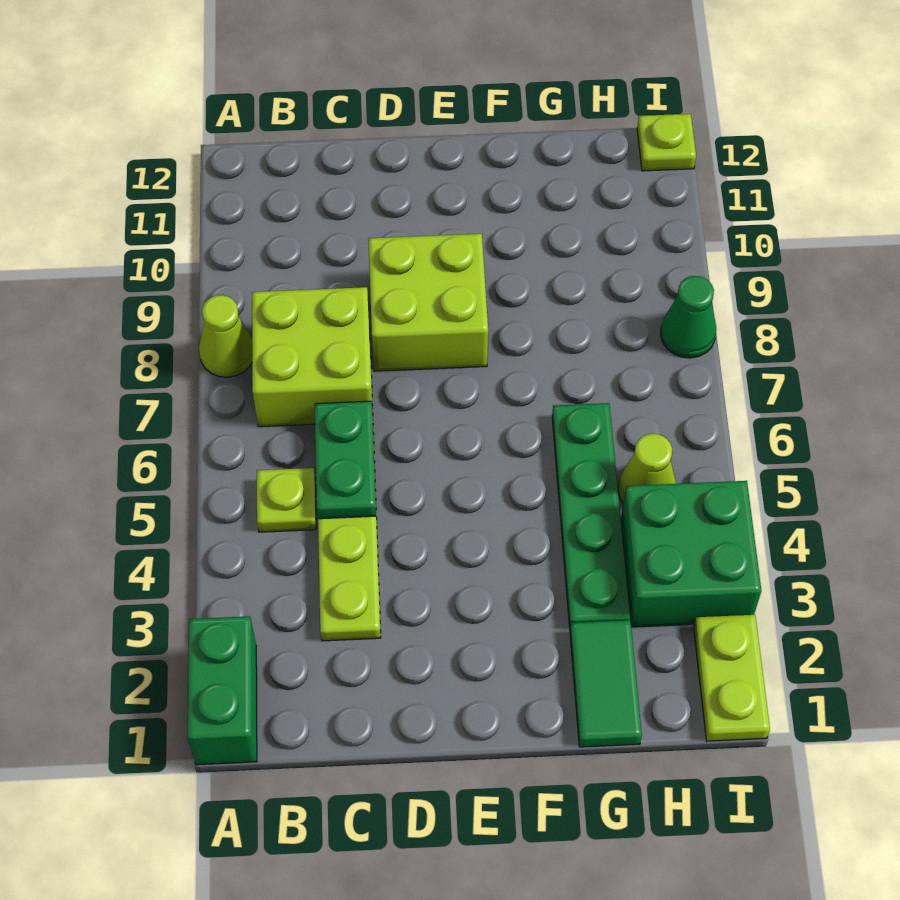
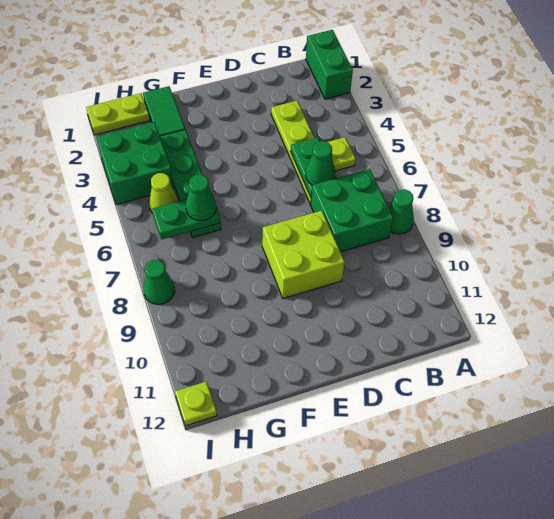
lime 1x1 cone [199,295,252,377] -> green 1x1 cone [389,189,414,234]
lime 2x2 brick [252,287,373,427] -> green 2x2 brick [311,169,393,252]
none -> green 1x1 cone [306,141,335,185]
none -> green 1x2 plate [152,199,221,239]
none -> green 1x1 cone [186,175,216,221]
lime 1x2 plate [694,615,770,741] -> lime 1x2 plate turned to [86,93,150,135]

